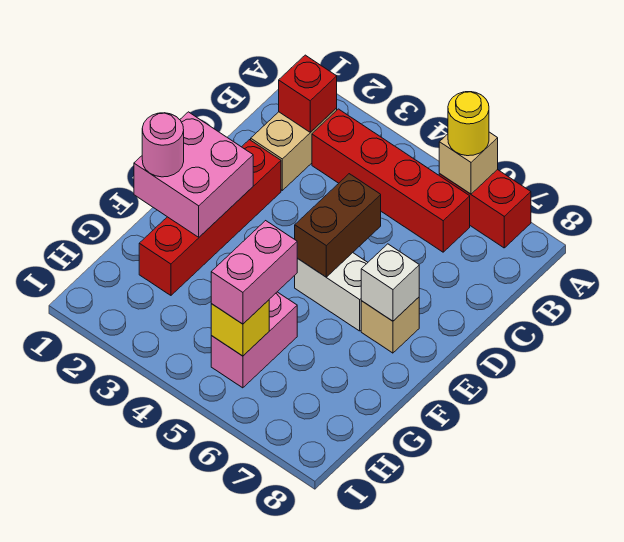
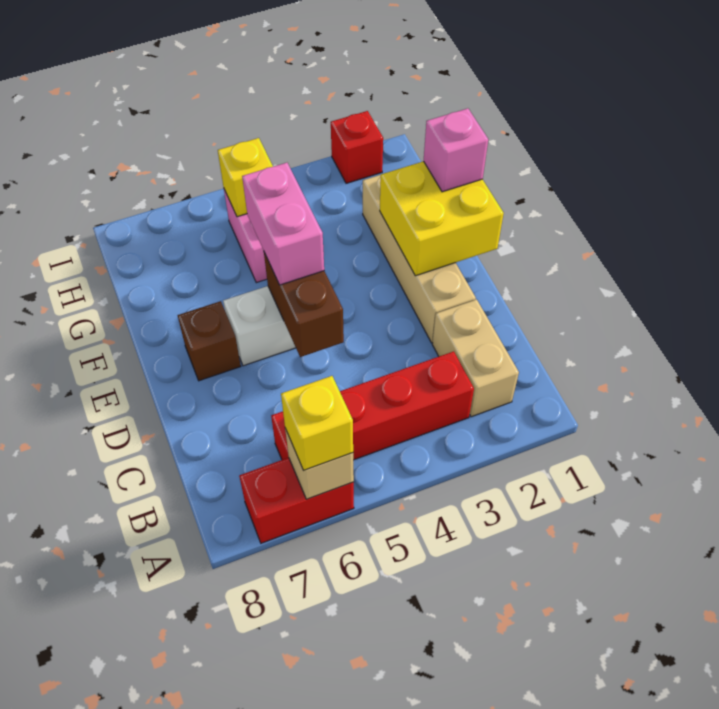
yellow 1x1 round brick [448,92,489,156] -> yellow 1x1 brick [281,376,353,471]
red 1x1 brick [279,55,337,132] -> red 1x1 brick moved to [331,111,383,183]
red 1x4 brick [139,140,281,295] -> tan 1x4 brick [363,175,476,343]
pink 2x2 brick [134,112,253,237] -> yellow 2x2 brick [380,161,504,276]
tan 1x1 brick [361,297,419,353] -> brown 1x1 brick [178,301,241,381]
white 1x1 brick [361,244,419,321] -> none
pink 1x1 round brick [142,113,184,177] -> pink 1x1 brick [424,108,488,192]
pink 1x2 brick [211,221,298,324] -> pink 1x2 brick moved to [242,163,324,285]

